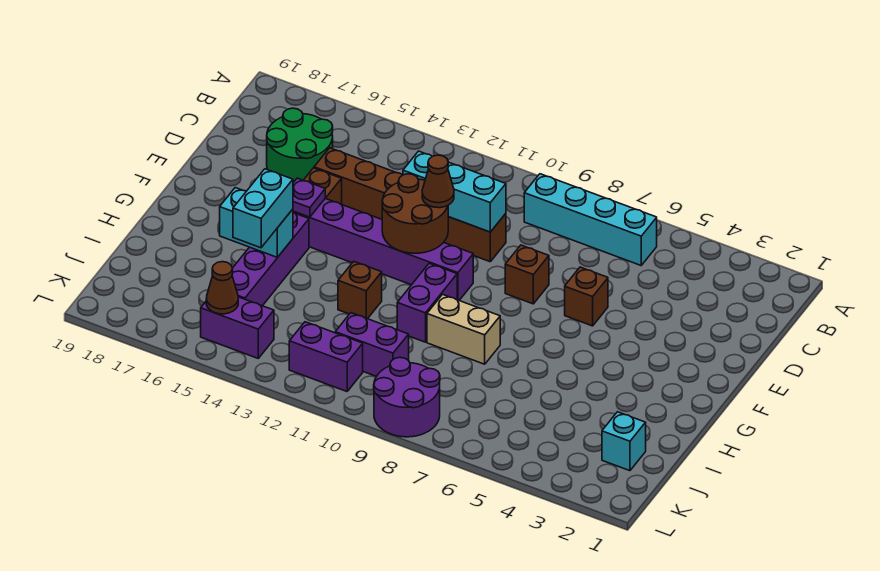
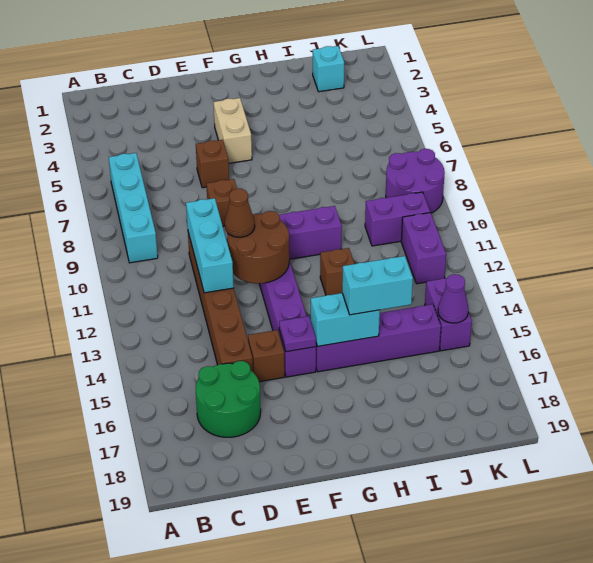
tan 1x2 brick [427,294,500,364] -> tan 1x2 brick moved to [213,98,252,163]
cyan 1x2 brick [220,188,293,257] -> cyan 1x2 brick turned to [311,293,380,346]
purple 1x2 brick [335,313,409,376] -> purple 1x2 brick turned to [365,192,430,246]
brown 1x1 cone [206,262,238,314] -> purple 1x1 cone [438,274,469,323]

